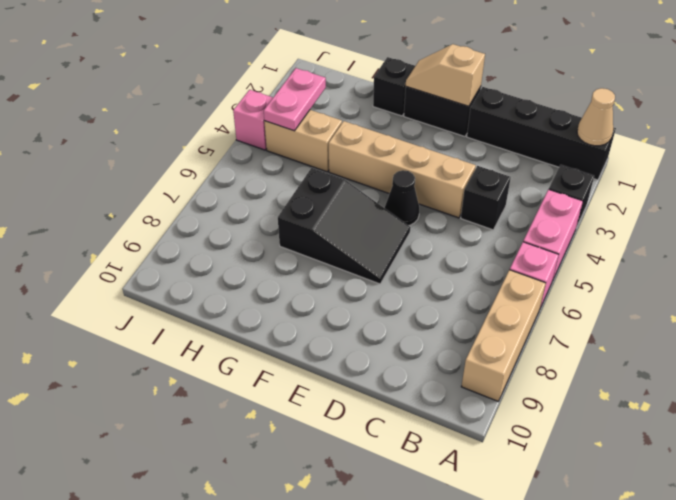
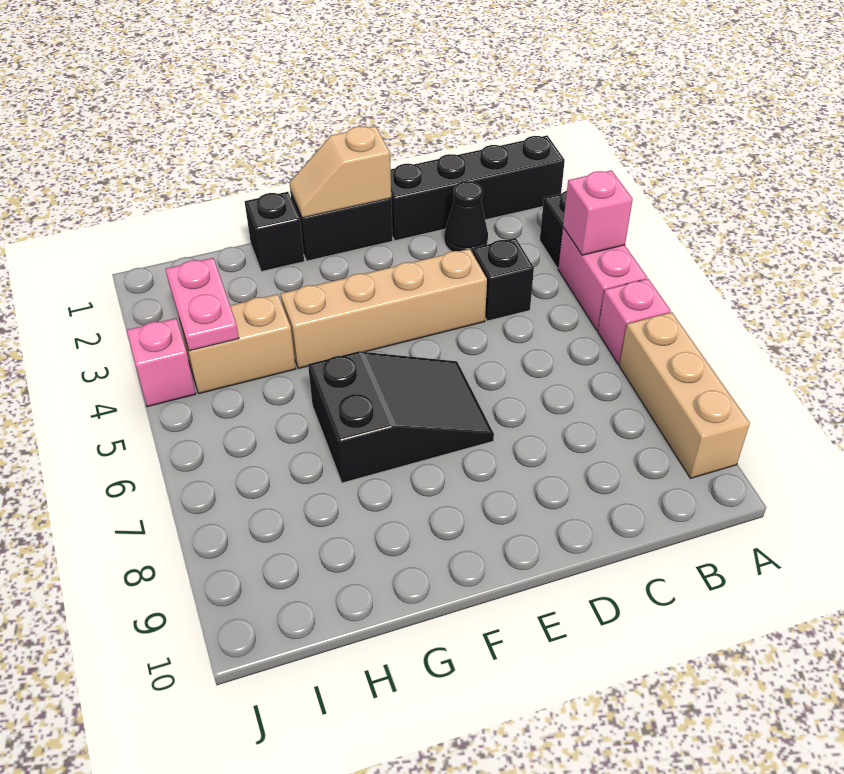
tan 1x1 cone [577,88,615,146] -> none
none -> pink 1x1 brick [563,170,633,255]
black 1x1 cone [385,170,419,226] -> black 1x1 cone moved to [444,181,488,251]

